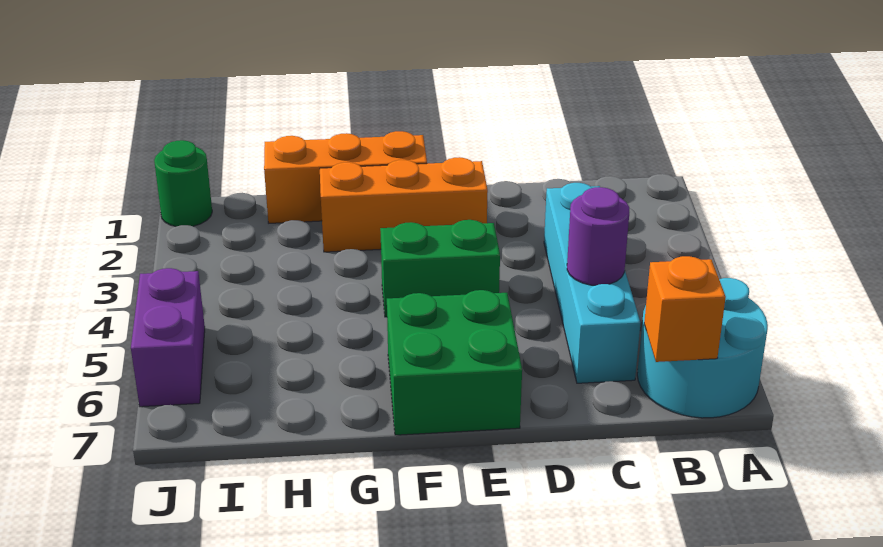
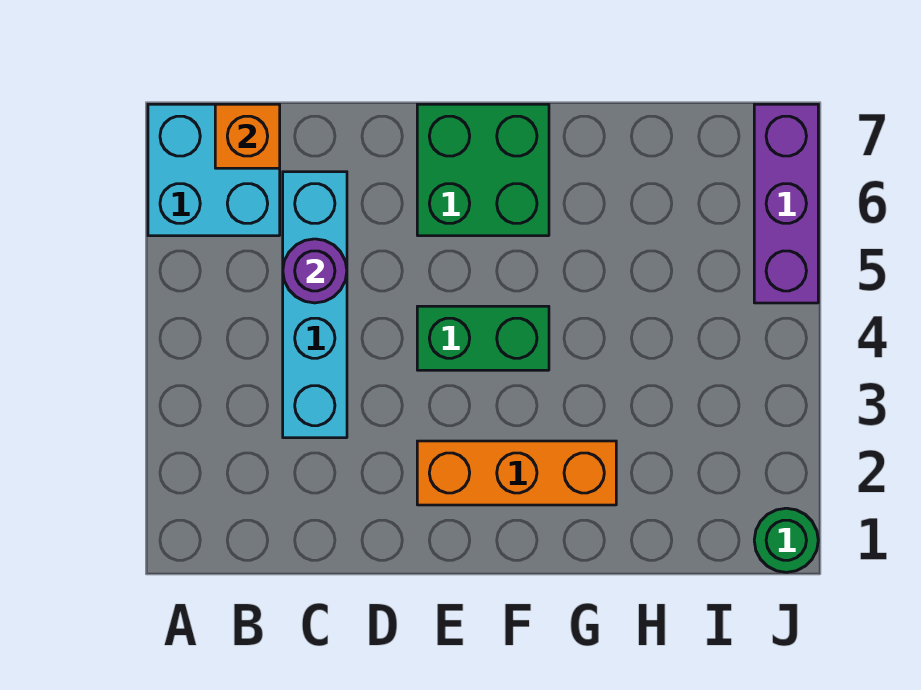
cyan 2x2 round brick [637,278,768,418] -> cyan 2x2 brick [148,104,280,236]
orange 1x3 brick [264,131,427,223] -> none
purple 1x2 brick [131,268,205,407] -> purple 1x3 brick [754,104,818,303]

